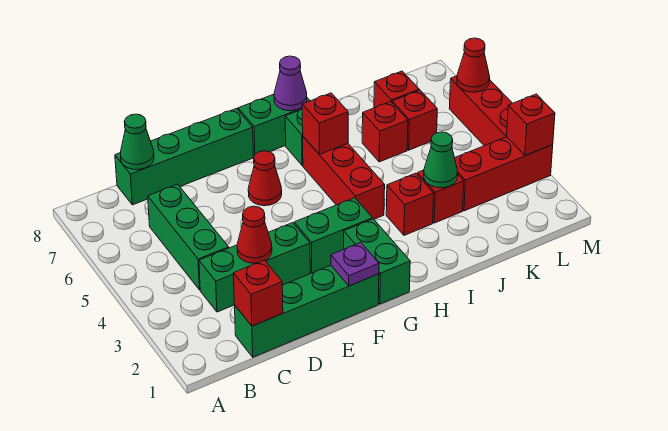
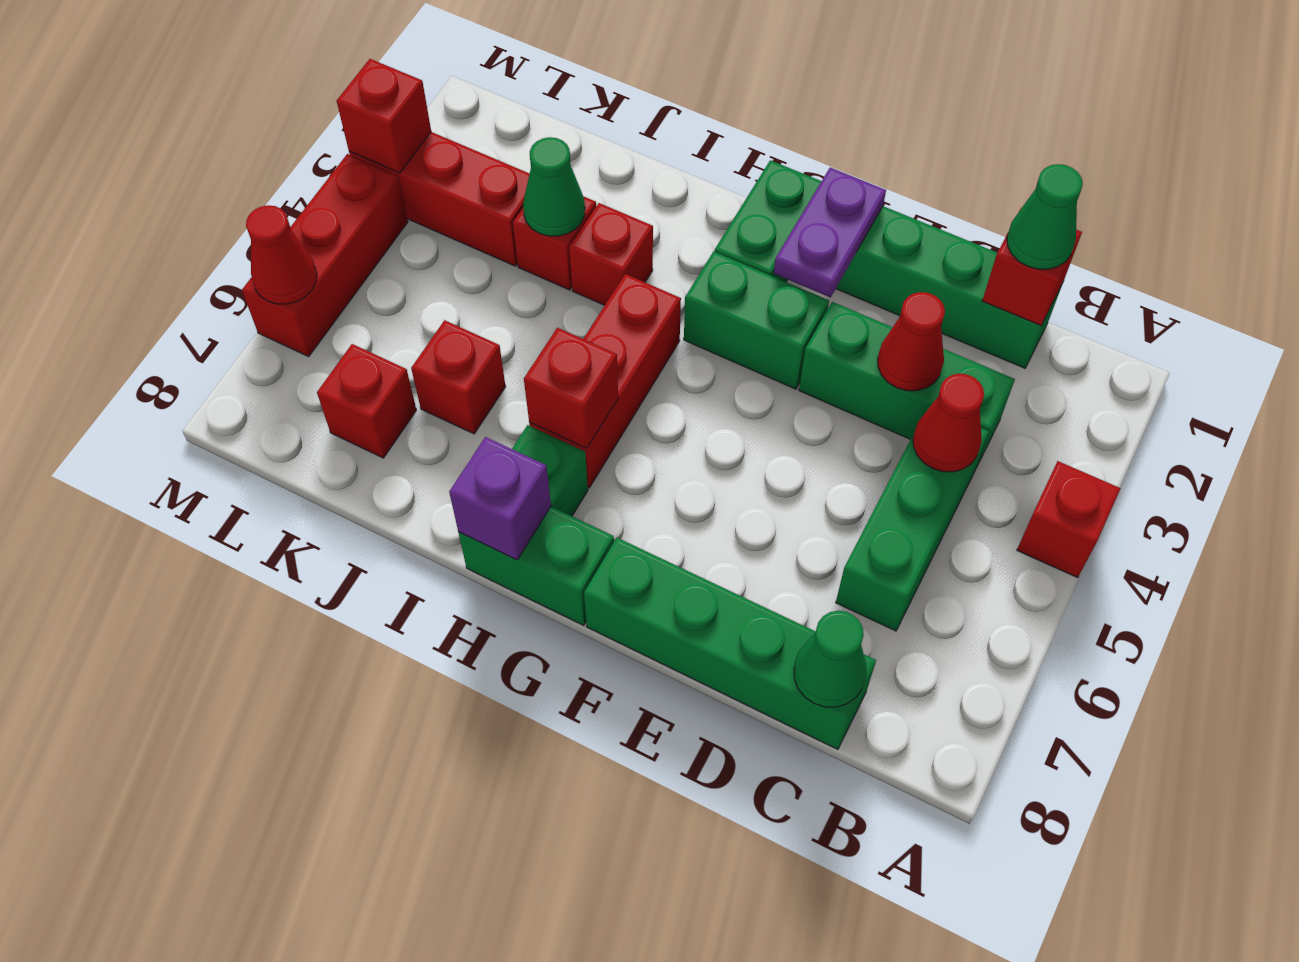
none -> green 1x1 cone [1007,164,1083,269]
purple 1x1 plate [331,243,379,286] -> purple 1x2 plate [774,167,886,297]
red 1x1 cone [248,151,282,206] -> red 1x1 cone moved to [913,374,984,472]
purple 1x1 cone [274,56,307,111] -> purple 1x1 brick [449,437,551,560]
red 1x1 brick [392,90,437,150] -> red 1x1 brick moved to [1017,461,1121,578]

